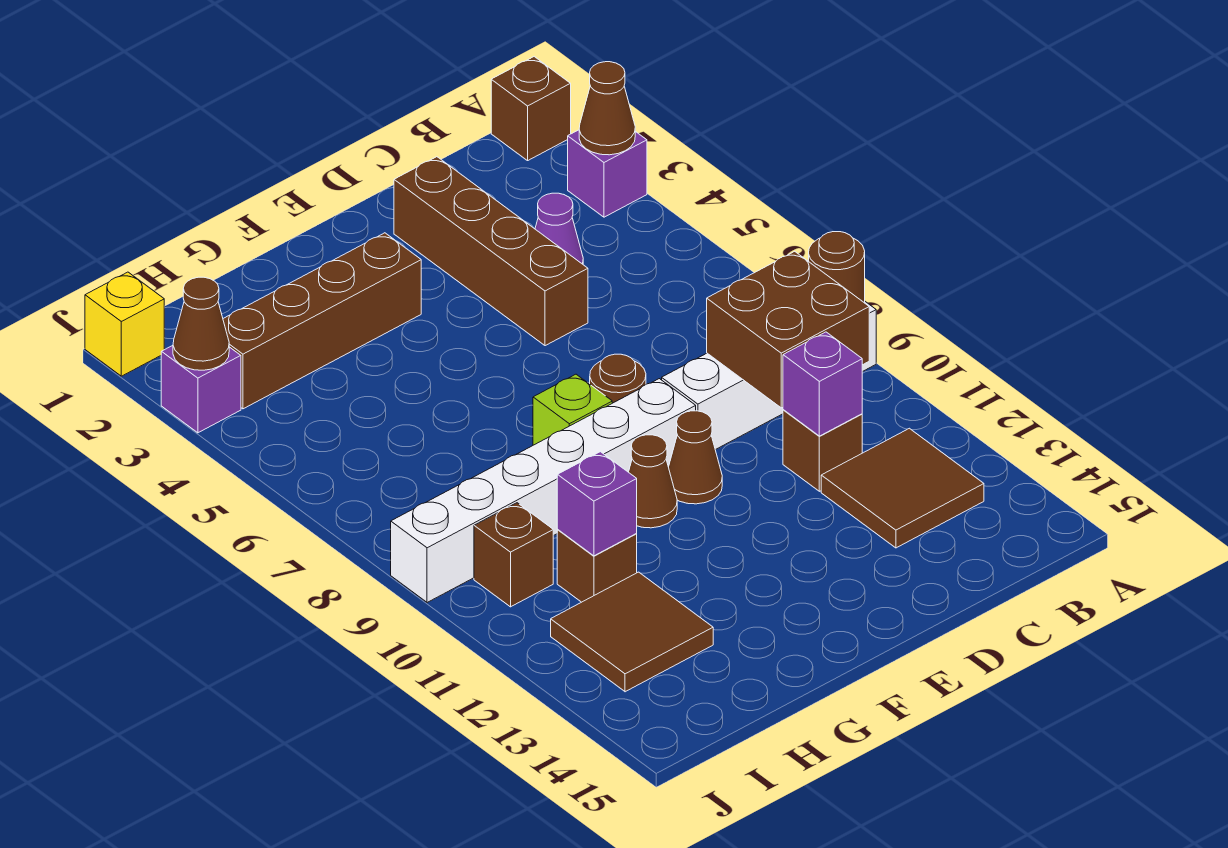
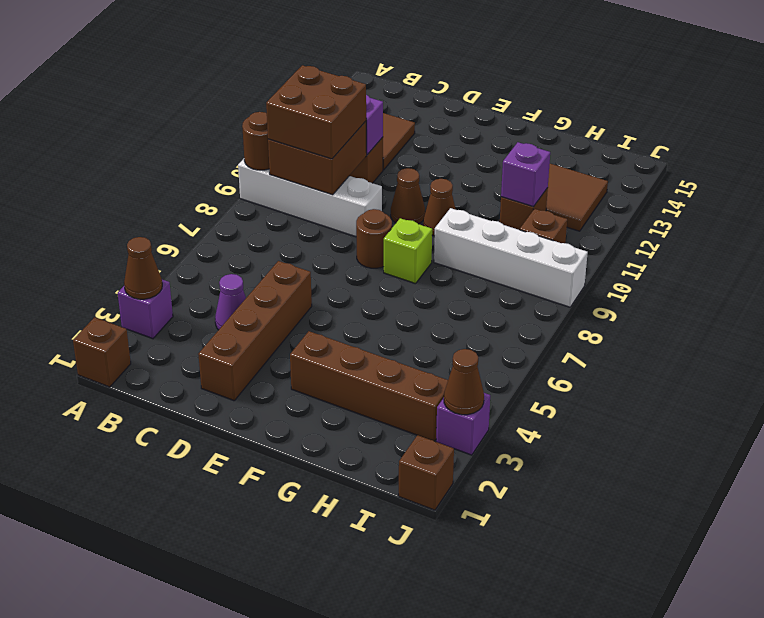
none -> brown 2x2 brick [266,65,366,159]
white 1x6 brick [391,379,696,603] -> white 1x4 brick [434,208,588,307]
yellow 1x1 brick [85,272,164,376] -> brown 1x1 brick [399,435,454,510]

